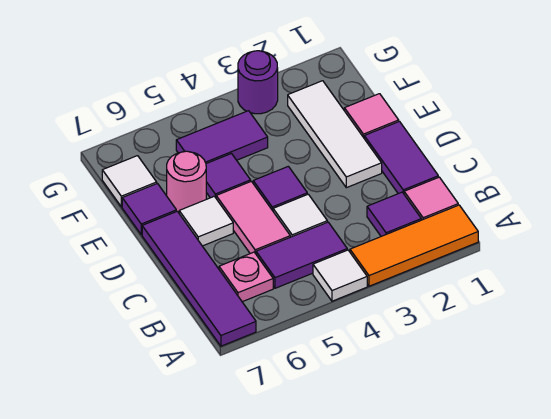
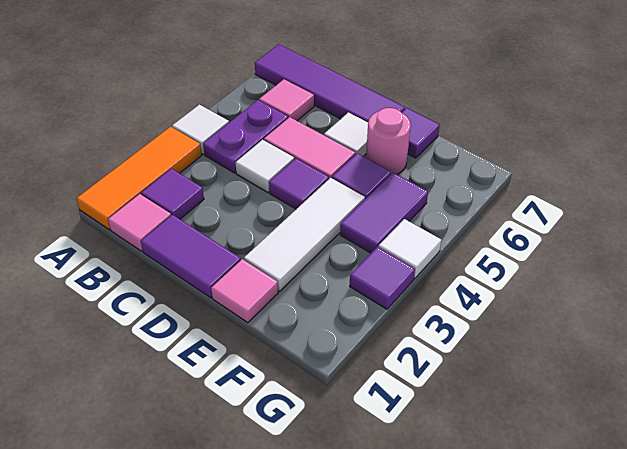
purple 1x2 tile [256,222,347,288] -> purple 1x2 plate [203,100,288,173]
pink 1x1 plate [219,252,273,302] -> pink 1x1 tile [259,79,314,121]
white 1x3 tile [288,81,382,188] -> white 1x3 tile turned to [244,178,365,291]
white 1x1 tile [102,156,157,207] -> white 1x1 tile moved to [378,219,442,279]
purple 1x1 round brick [238,51,278,114] -> purple 1x1 tile [350,247,415,309]

